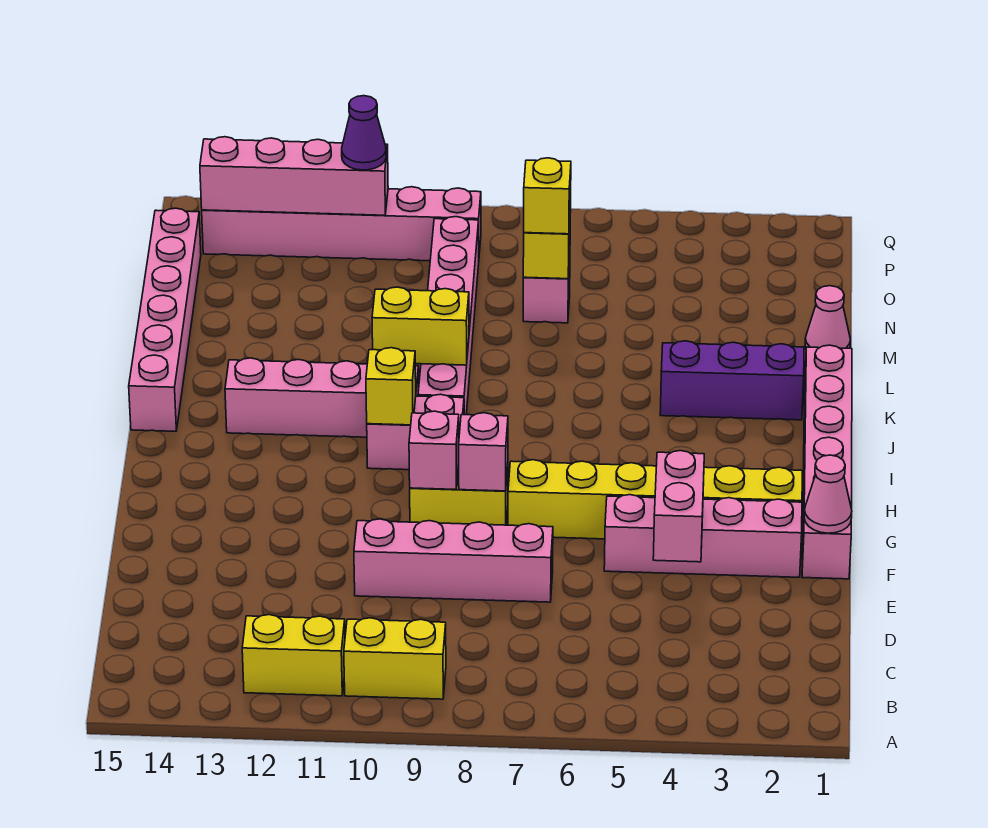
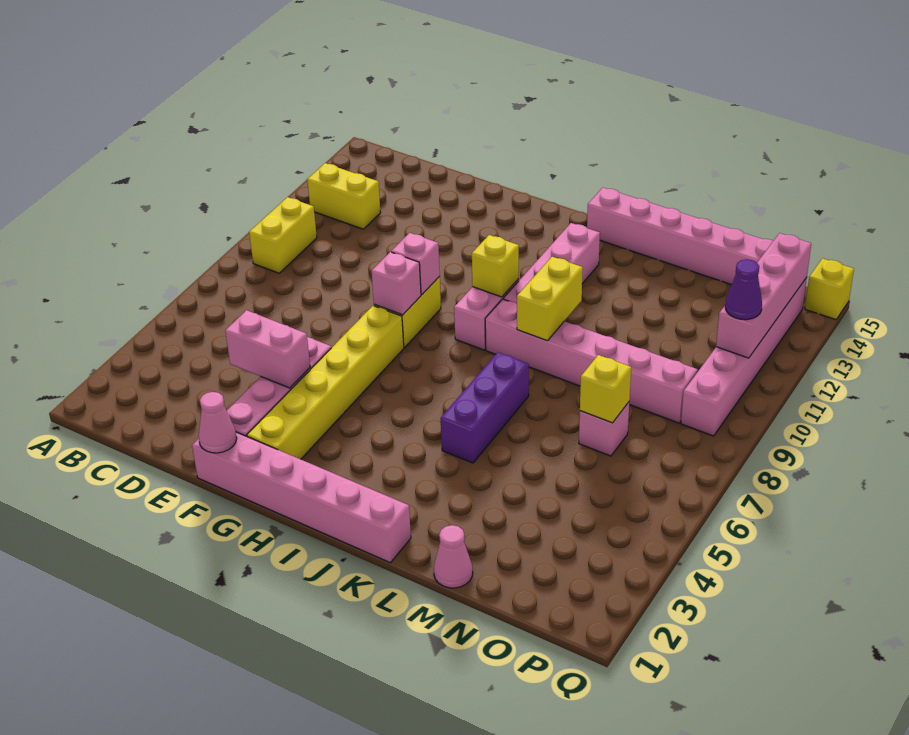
yellow 1x2 brick [242,615,345,696] -> yellow 1x2 brick turned to [307,163,381,229]
pink 1x4 brick [354,519,553,602] -> none
purple 1x3 brick [660,341,804,420] -> purple 1x3 brick moved to [441,352,529,463]
yellow 1x1 brick [524,158,571,234] -> yellow 1x1 brick moved to [805,258,854,320]

